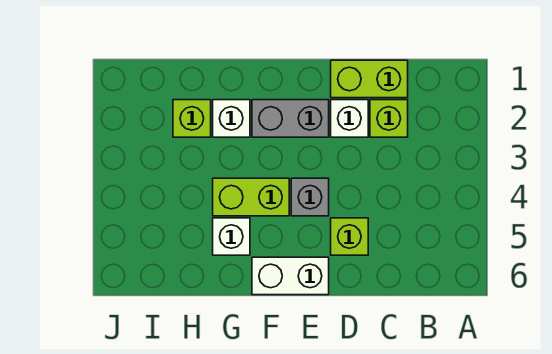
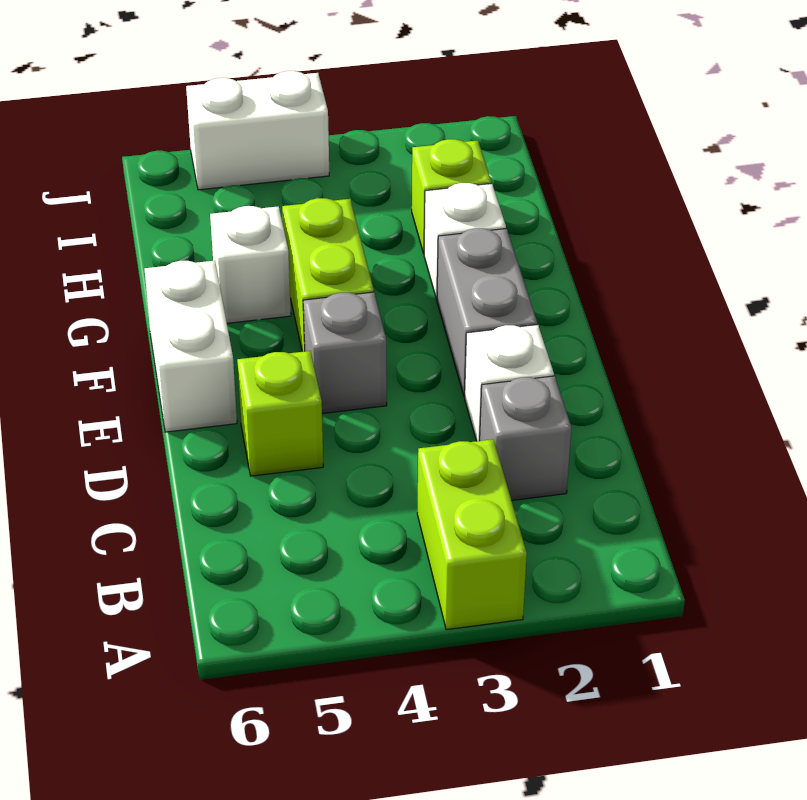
lime 1x2 brick [331,60,408,98] -> lime 1x2 brick moved to [417,439,527,630]
lime 1x1 brick [370,100,408,137] -> grey 1x1 brick [480,376,571,500]
none -> white 1x2 brick [186,71,329,190]

